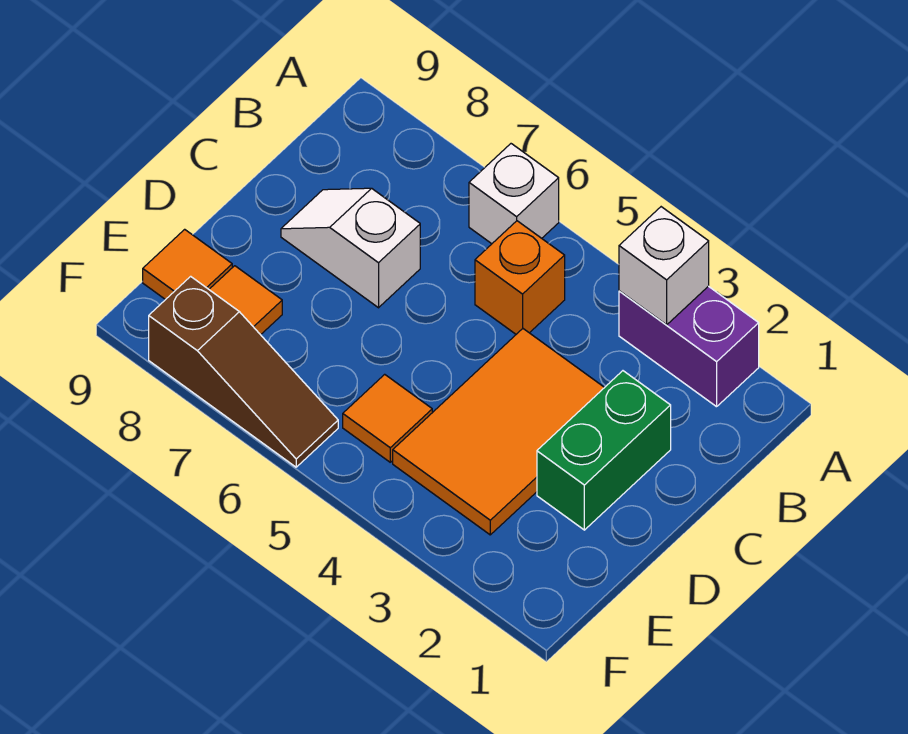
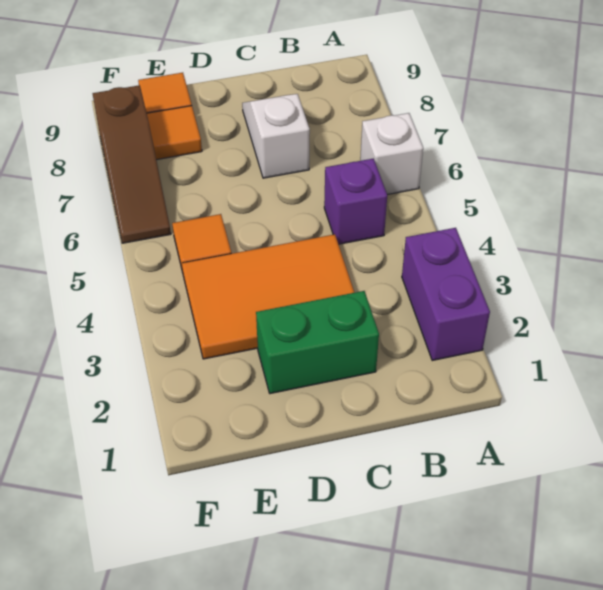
white 1x1 brick [619,207,709,325] -> none
orange 1x1 brick [475,221,565,334] -> purple 1x1 brick [324,159,387,244]

